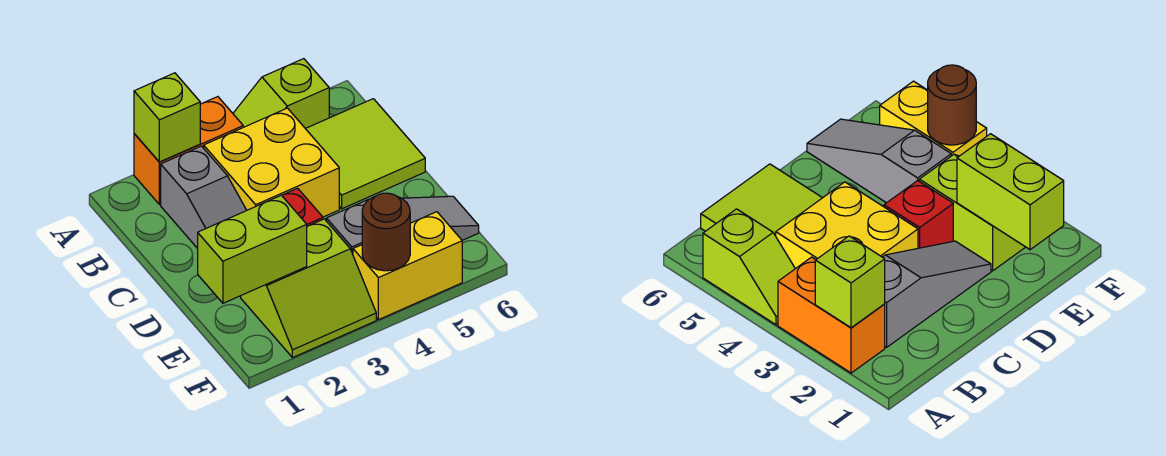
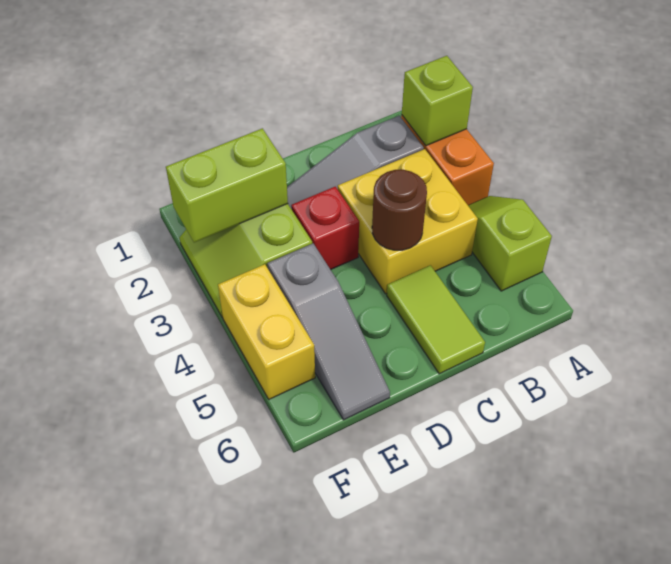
lime 2x2 tile [305,99,425,209] -> lime 1x2 tile [387,265,485,374]
lime 1x2 brick [198,195,307,303] -> lime 1x2 brick turned to [166,128,288,243]
brown 1x1 round brick [362,193,410,271] -> brown 1x1 round brick moved to [372,169,427,250]

